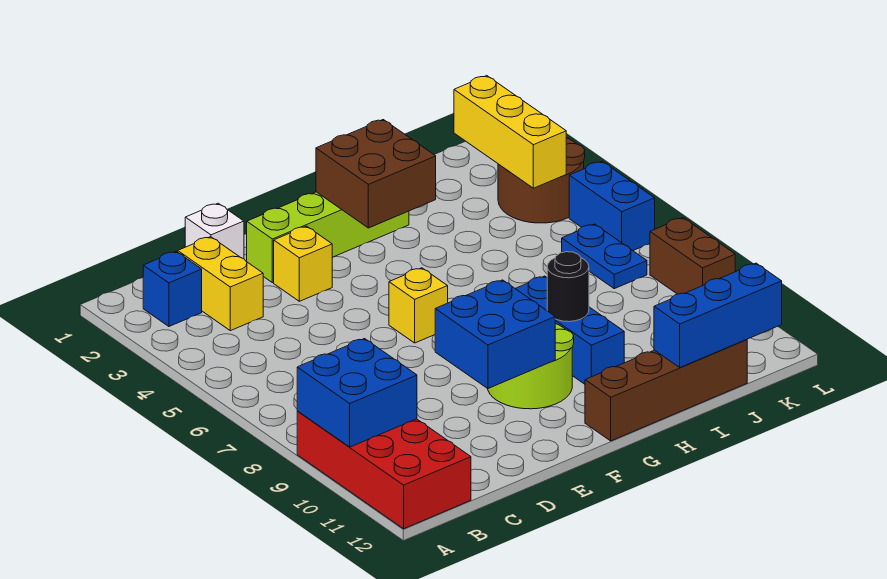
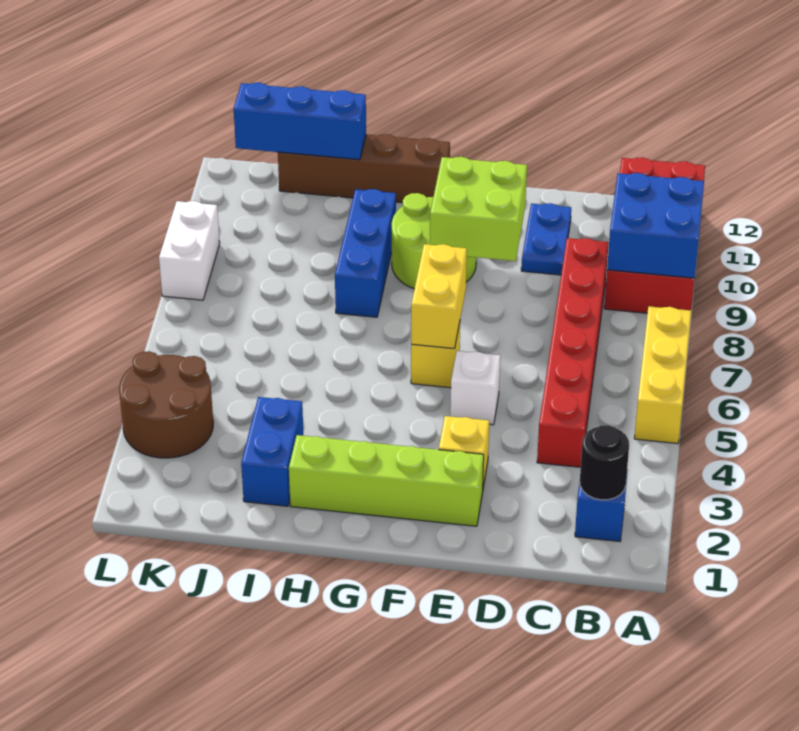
yellow 1x2 brick [178,237,263,331] -> yellow 1x2 brick moved to [411,244,467,349]
none -> red 1x6 brick [537,238,609,467]
white 1x1 brick [185,203,244,259] -> white 1x1 brick moved to [450,351,500,425]
blue 2x2 brick [435,280,555,389] -> lime 2x2 brick [430,157,527,261]
brown 2x2 brick [316,120,436,228] -> none
black 1x1 round brick [547,252,589,322] -> black 1x1 round brick moved to [580,425,629,500]
yellow 1x3 brick [454,76,566,188] -> yellow 1x3 brick moved to [634,306,692,444]
blue 1x2 plate [562,224,647,289] -> blue 1x2 plate moved to [521,203,571,275]
blue 1x2 brick [569,161,655,250] -> blue 1x2 brick moved to [241,397,304,506]
brown 1x2 brick [650,218,735,294] -> white 1x2 brick [159,201,220,300]

